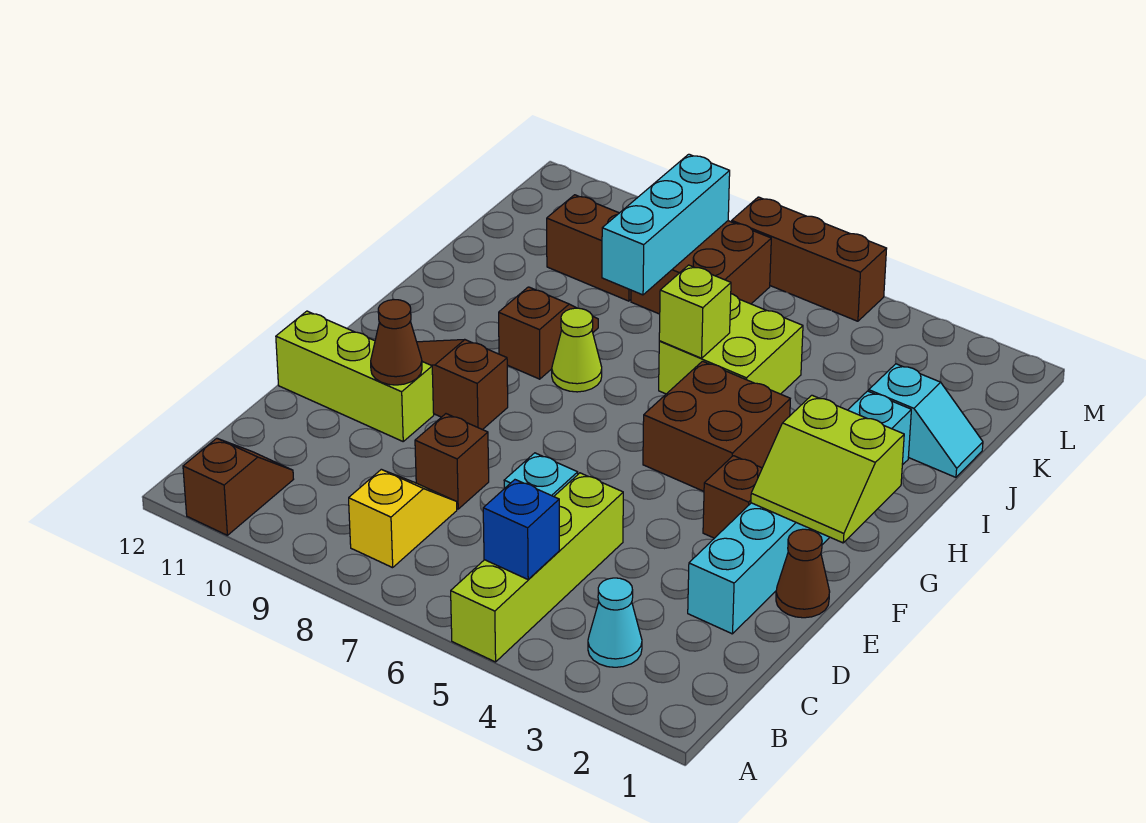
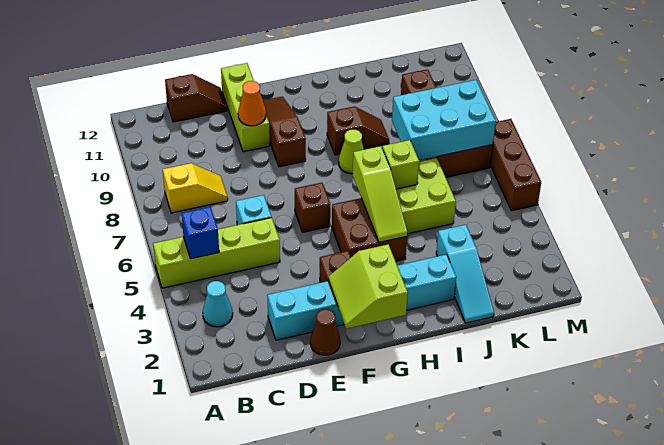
brown 1x2 slope [183,438,294,535] -> brown 1x2 slope moved to [165,74,227,122]
brown 1x1 brick [415,414,489,509] -> brown 1x1 brick moved to [295,183,330,232]
brown 1x1 cone [371,300,422,385] -> orange 1x1 cone [238,81,266,126]
none -> lime 1x3 slope [353,146,407,242]
cyan 1x2 slope [869,364,983,477] -> cyan 1x3 slope [436,225,494,323]
cyan 1x3 brick [602,154,730,295] -> cyan 2x3 brick [392,80,496,160]

